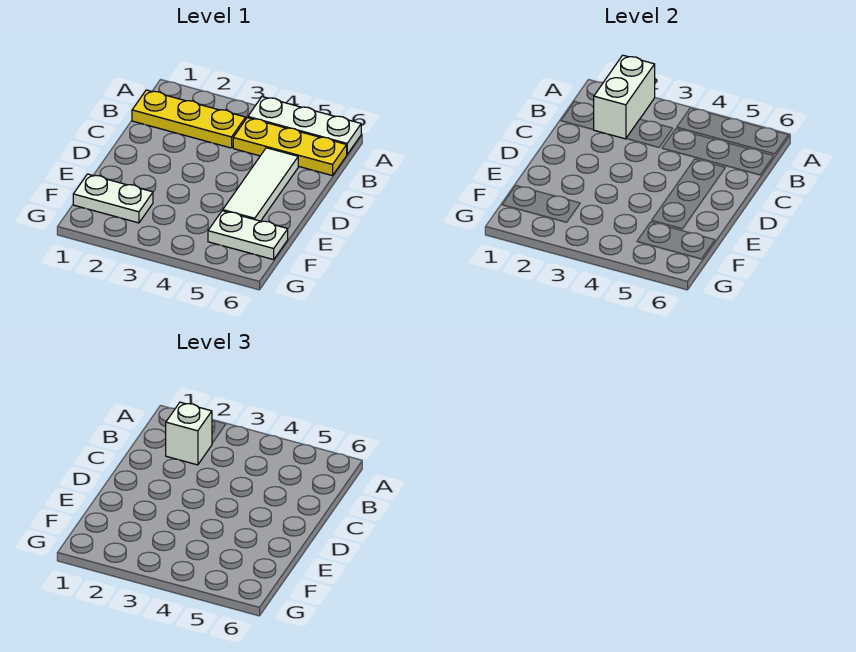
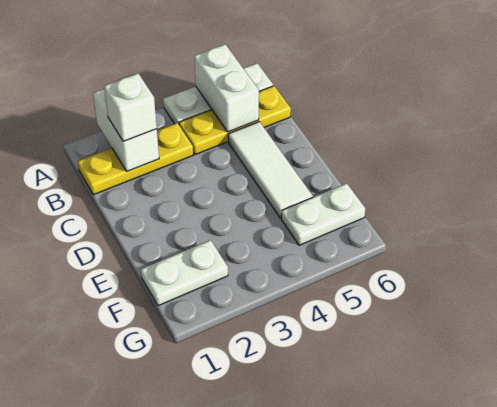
none -> white 1x2 brick [194,44,259,132]

